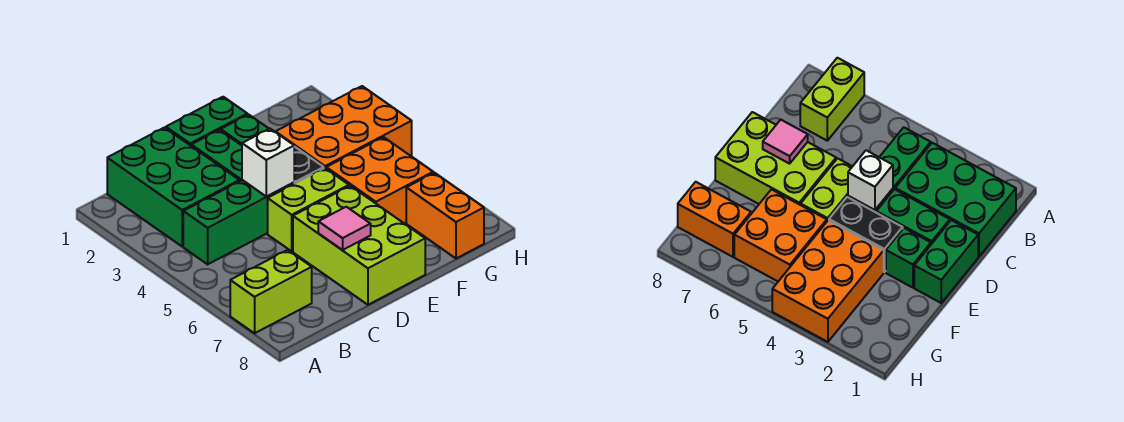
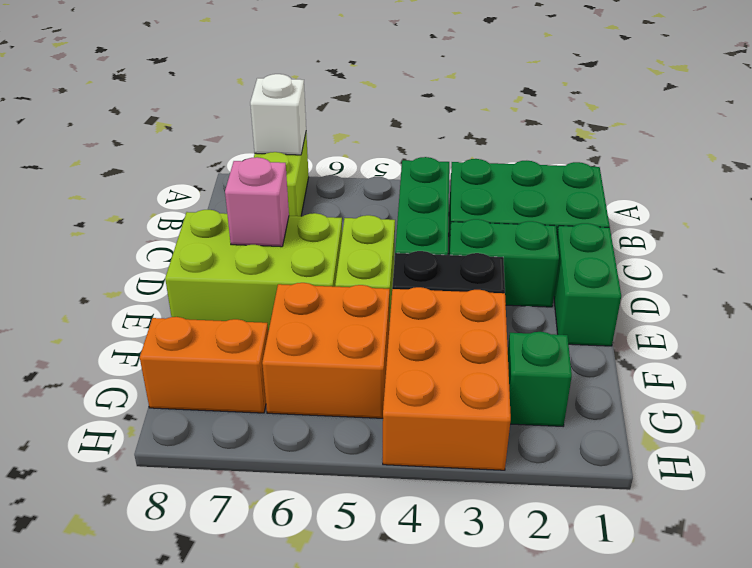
white 1x1 brick [242,129,294,196] -> white 1x1 brick moved to [250,74,306,155]
pink 1x1 tile [318,207,371,250] -> pink 1x1 brick [225,157,289,247]
green 1x1 brick [221,114,269,145] -> green 1x1 brick moved to [508,332,572,426]

